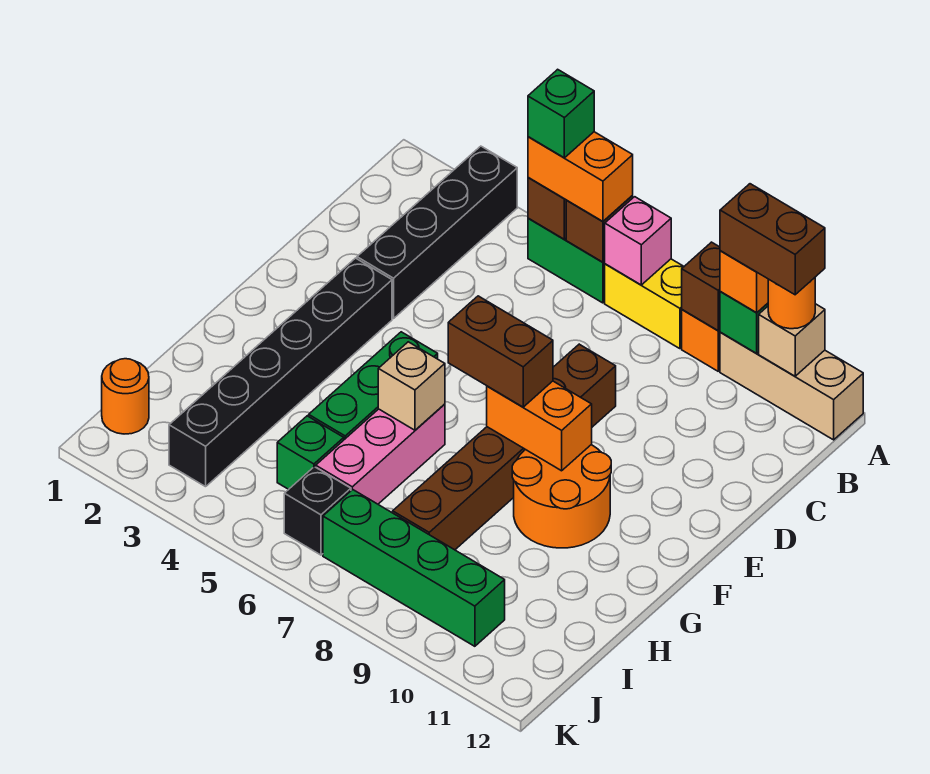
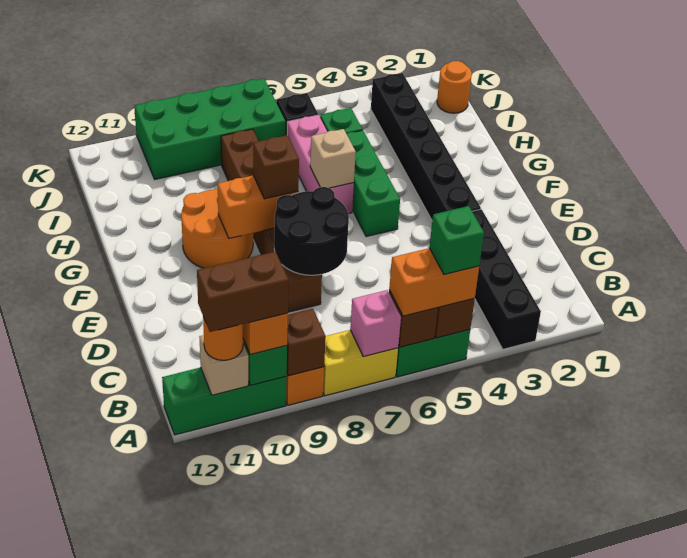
tan 1x3 brick [720,332,863,440] -> green 1x3 brick [162,367,287,435]
none -> black 2x2 round brick [274,187,349,275]
brown 1x2 brick [448,296,553,407] -> brown 1x1 brick [253,135,299,199]
green 1x4 brick [323,490,505,646] -> green 2x4 brick [134,78,285,179]

